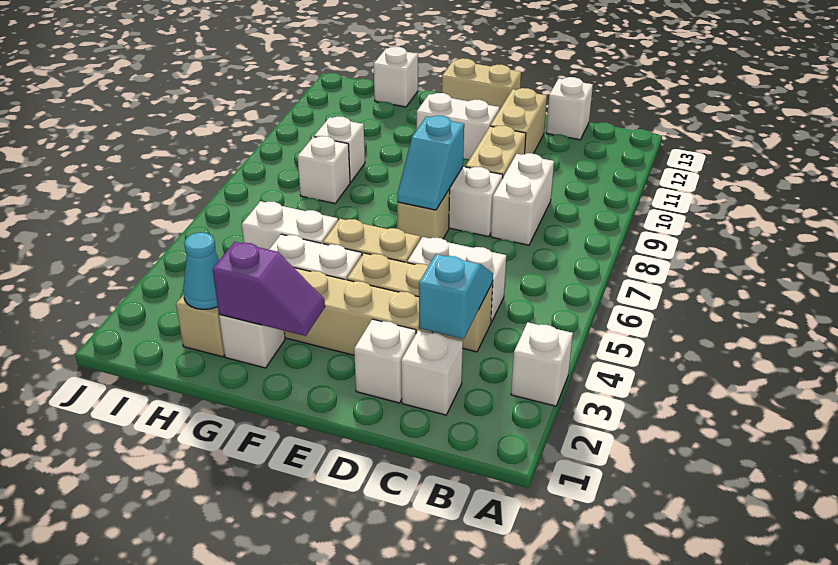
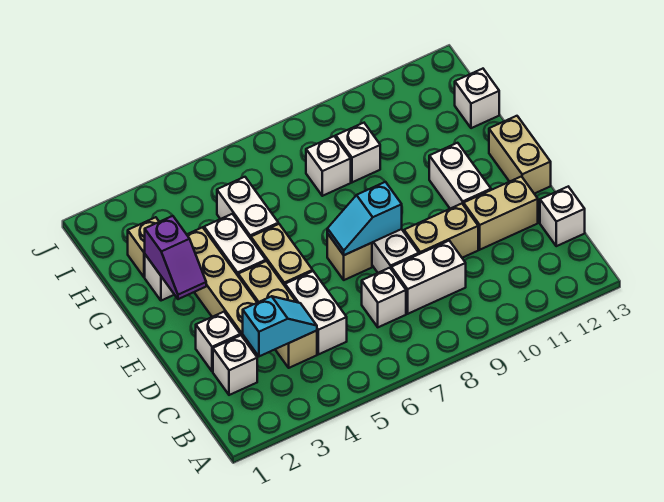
white 1x1 brick [511,322,573,406] -> white 1x1 brick moved to [362,268,406,327]
cyan 1x1 cone [183,233,219,309] -> none

